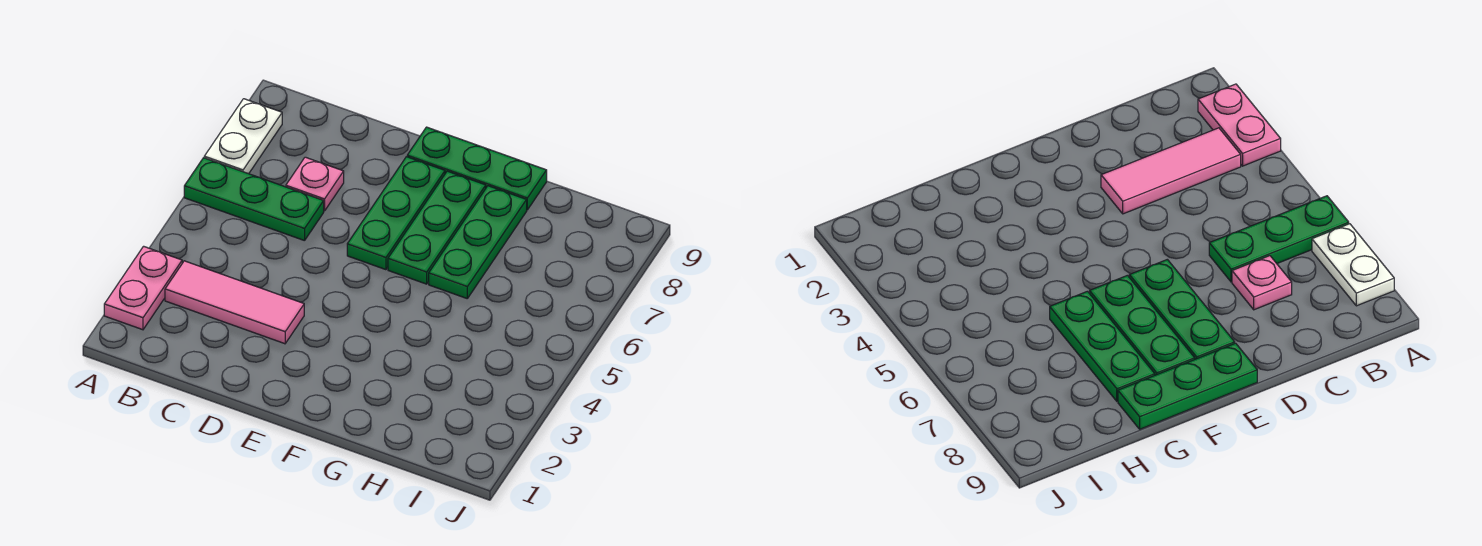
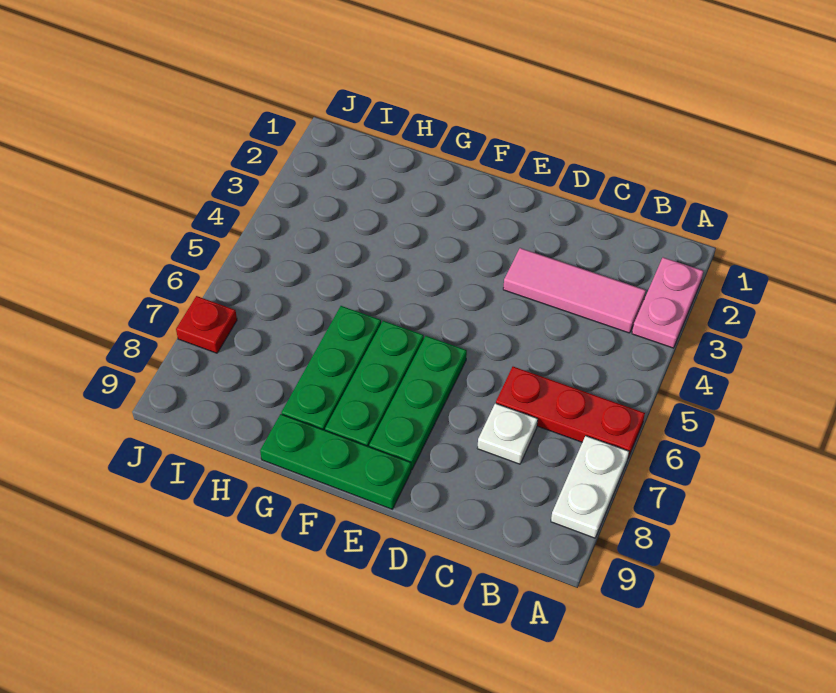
green 1x3 plate [184,158,324,241] -> red 1x3 plate [496,367,645,457]
pink 1x1 plate [286,157,344,211] -> white 1x1 plate [477,403,538,464]
none -> red 1x1 plate [176,296,237,353]

